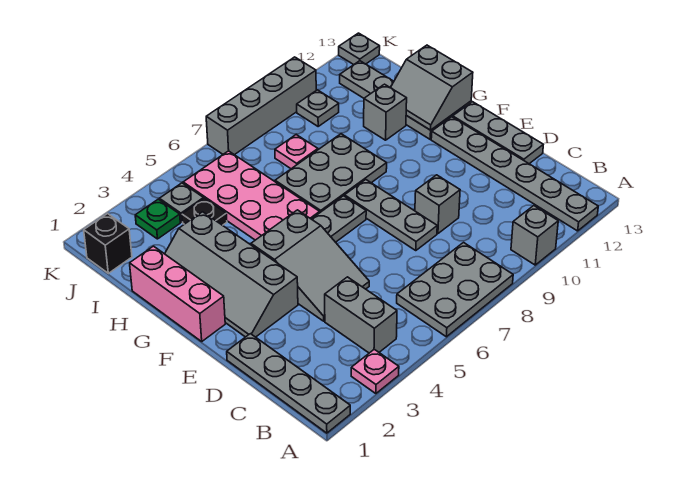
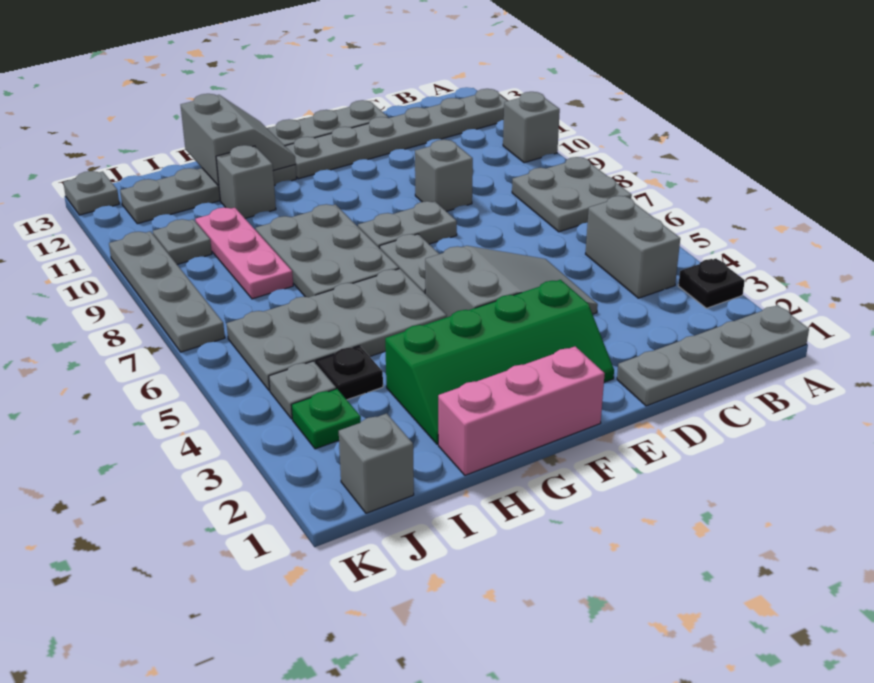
pink 1x1 plate [351,349,399,394] -> black 1x1 plate [678,259,745,308]
grey 2x3 plate [397,243,513,337] -> grey 2x2 plate [512,157,632,232]
grey 1x2 brick [325,277,397,353] -> grey 1x2 brick turned to [586,196,680,298]
grey 1x3 plate [345,180,437,251] -> grey 1x2 plate [358,201,457,248]
grey 2x4 slope [165,212,298,337] -> green 2x4 slope [385,280,614,444]
pink 2x4 plate [183,151,320,240] -> grey 2x4 plate [227,269,447,390]
grey 2x2 slope [391,45,473,130] -> grey 2x2 slope turned to [181,94,296,186]
pink 1x1 plate [275,135,318,169] -> pink 1x3 plate [195,207,293,299]
black 1x1 brick [84,214,132,273] -> grey 1x1 brick [339,413,414,513]
grey 1x4 brick [206,57,316,155] -> grey 1x4 plate [109,231,225,352]

